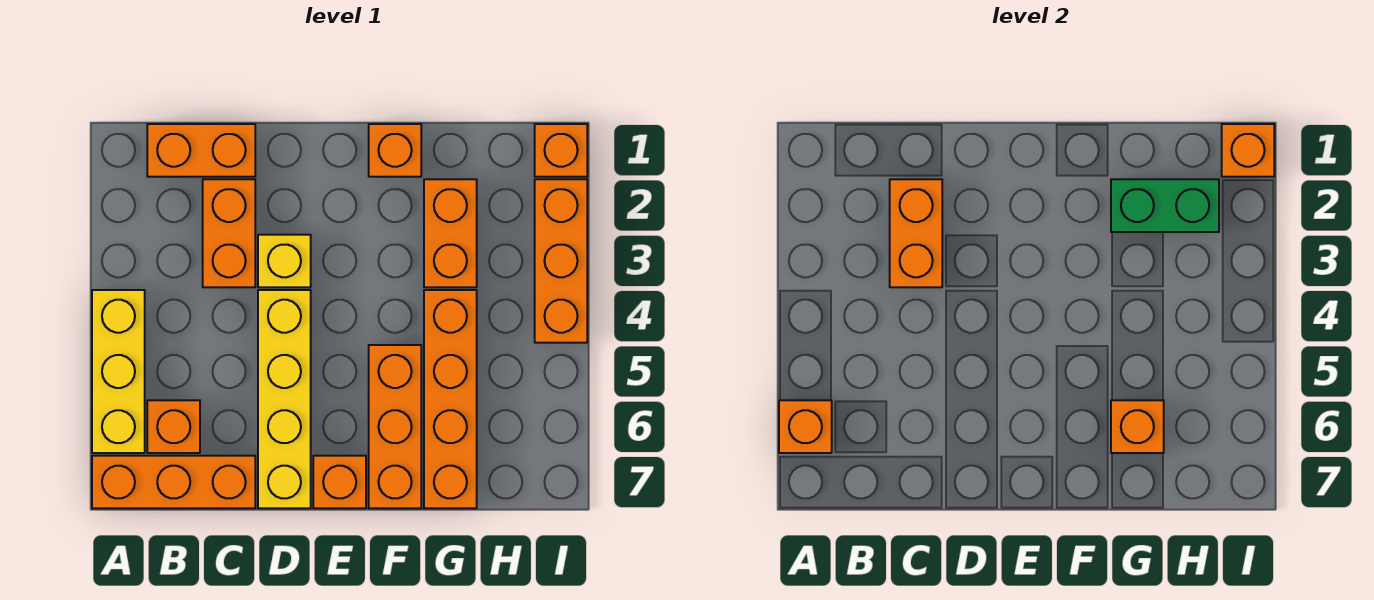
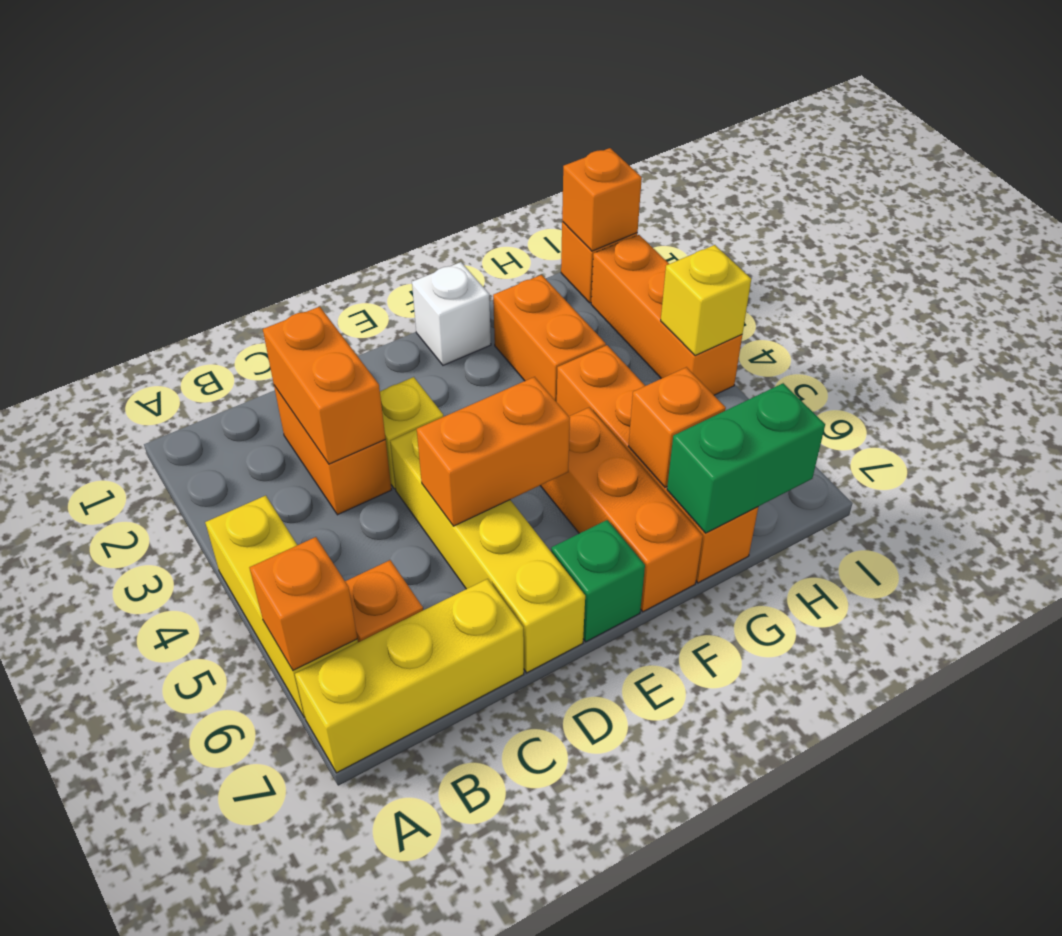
orange 1x3 brick [92,456,255,508] -> yellow 1x3 brick [295,579,524,773]
orange 1x2 brick [147,124,255,177] -> orange 1x2 brick moved to [417,377,570,526]
orange 1x1 brick [313,456,366,508] -> green 1x1 brick [551,520,645,642]
orange 1x1 brick [369,124,421,177] -> white 1x1 brick [412,262,491,365]
green 1x2 brick [1111,179,1219,232] -> green 1x2 brick moved to [667,383,825,533]
none -> yellow 1x1 brick [661,245,751,356]

